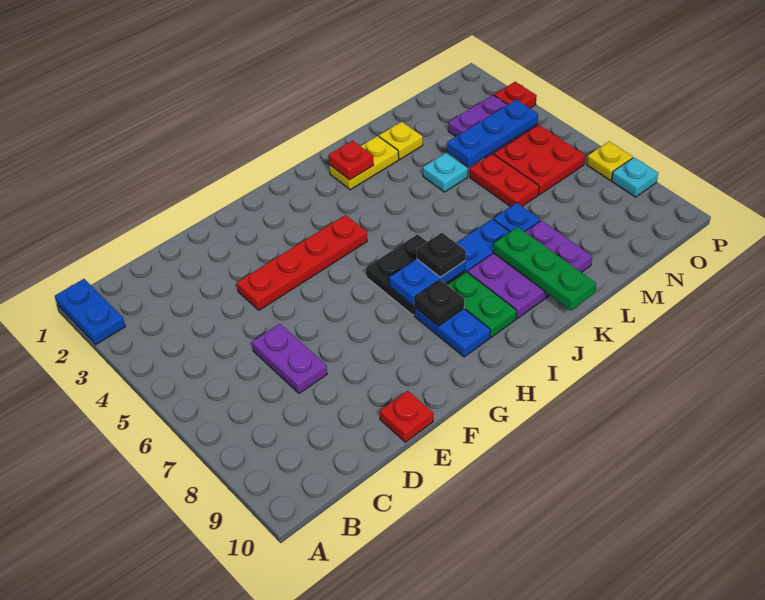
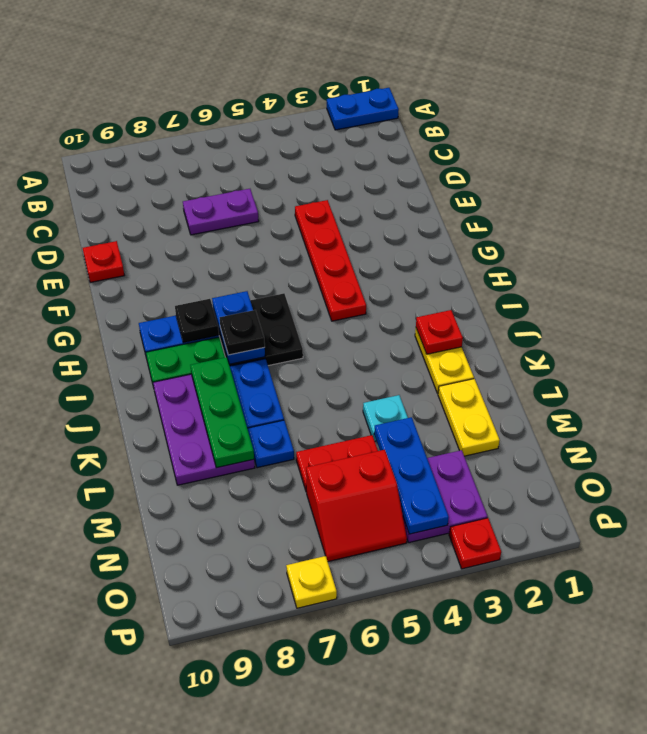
green 1x3 plate [493,227,596,310] -> green 1x3 plate turned to [190,357,254,468]
yellow 1x1 plate [379,122,423,159] -> yellow 1x2 plate [438,379,500,456]
red 2x2 plate [494,125,585,195] -> red 2x2 slope [306,450,407,562]
cyan 1x1 plate [611,158,658,197] -> none

